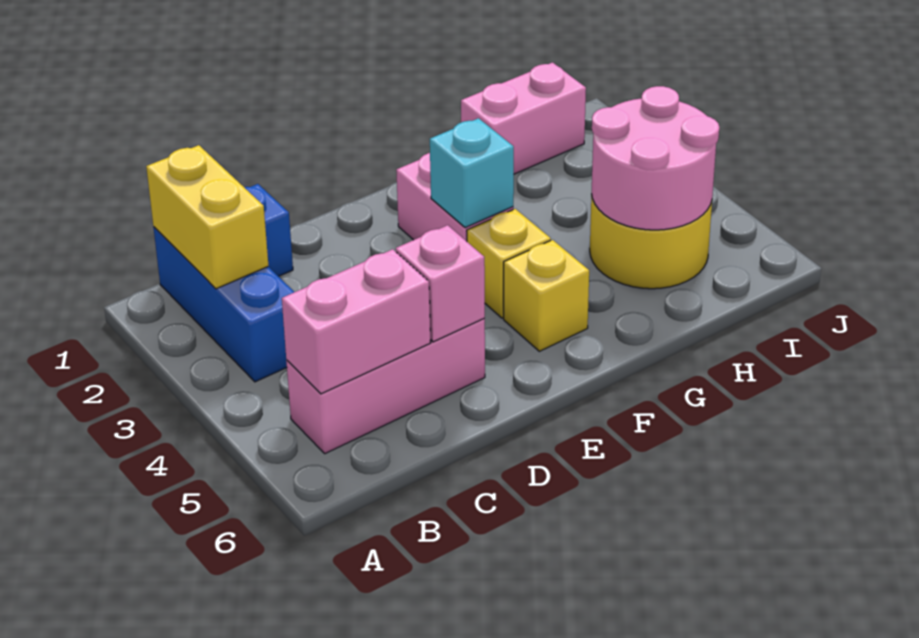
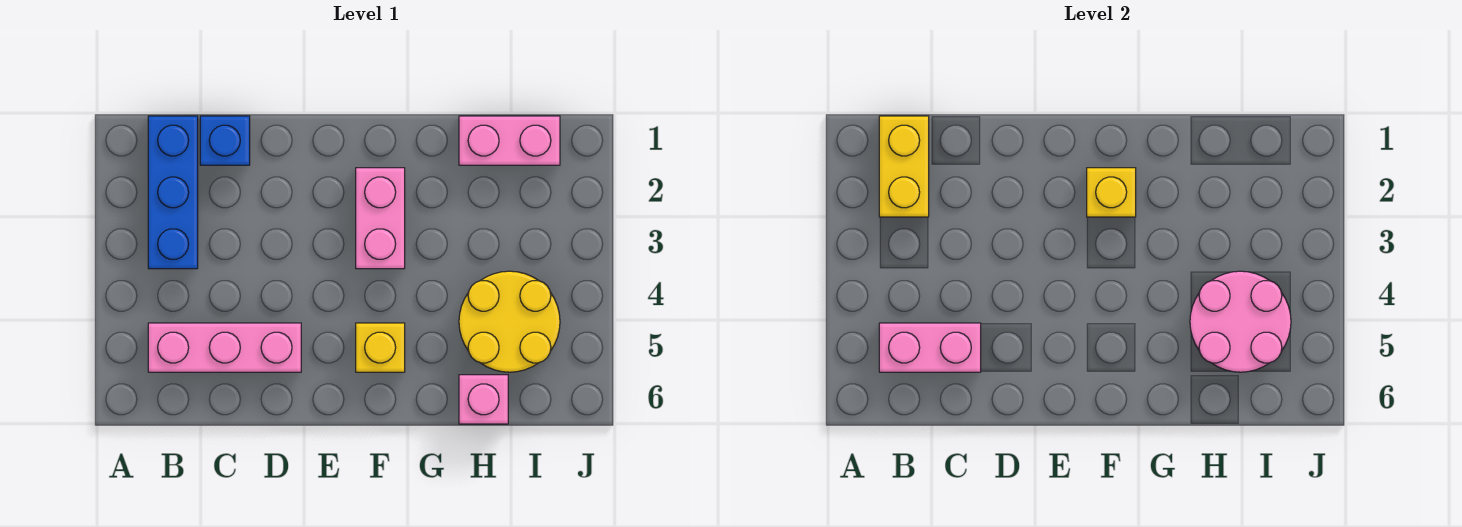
pink 1x1 brick [396,225,485,342] -> pink 1x1 brick moved to [459,375,508,424]
cyan 1x1 brick [430,118,514,228] -> none
yellow 1x1 brick [467,209,551,318] -> yellow 1x1 brick moved to [1087,168,1136,217]

